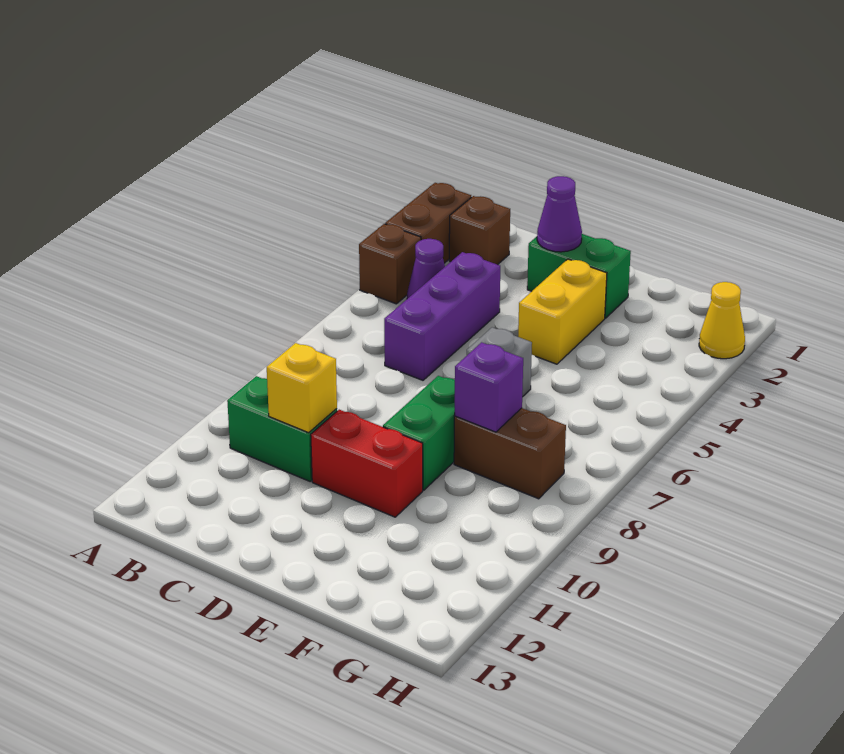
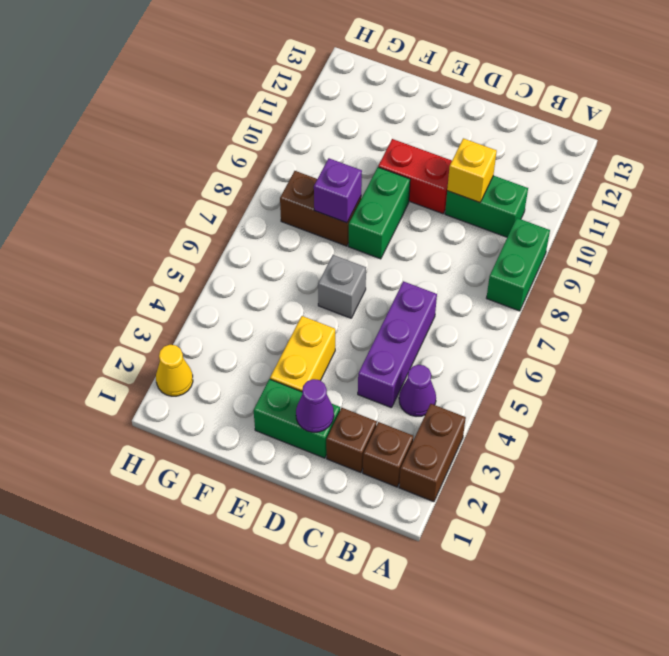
brown 1x1 brick [359,224,421,304] -> brown 1x1 brick moved to [326,408,377,473]
none -> green 1x2 brick [487,218,550,311]

